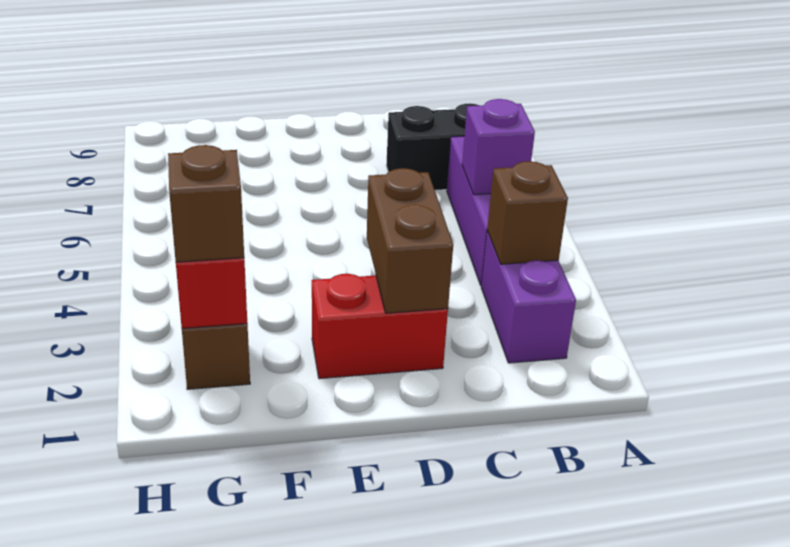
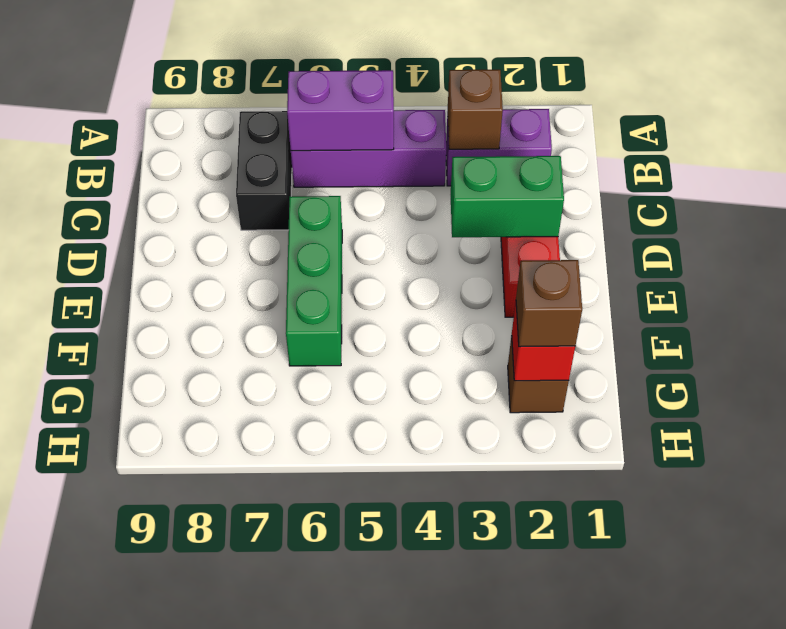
purple 1x1 brick [462,99,535,195] -> purple 1x2 brick [287,70,394,151]
brown 1x2 brick [367,168,453,313] -> green 1x2 brick [451,156,564,237]
none -> green 1x3 brick [286,196,342,366]

